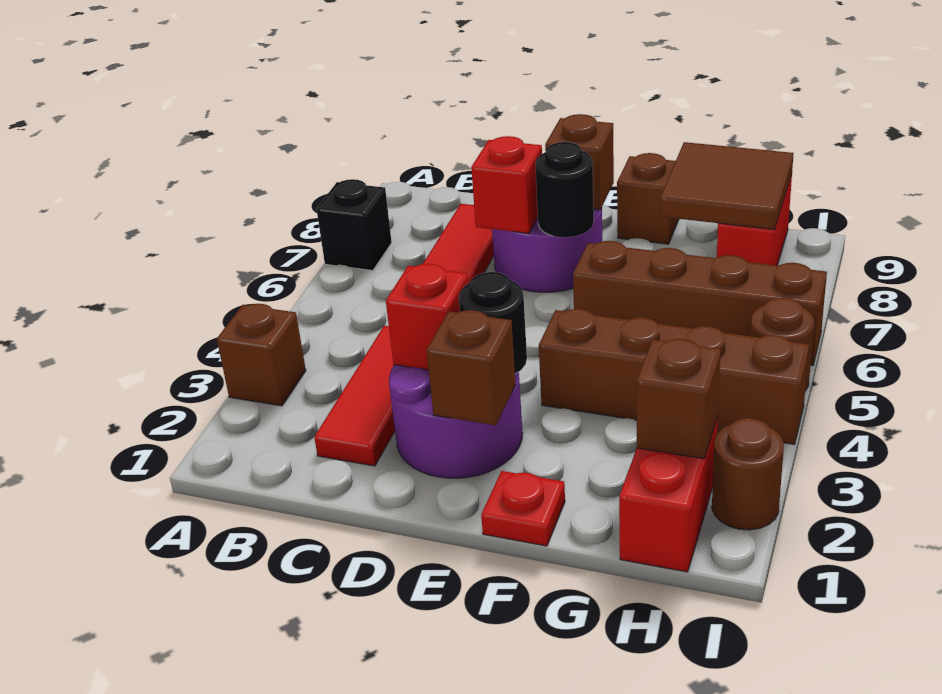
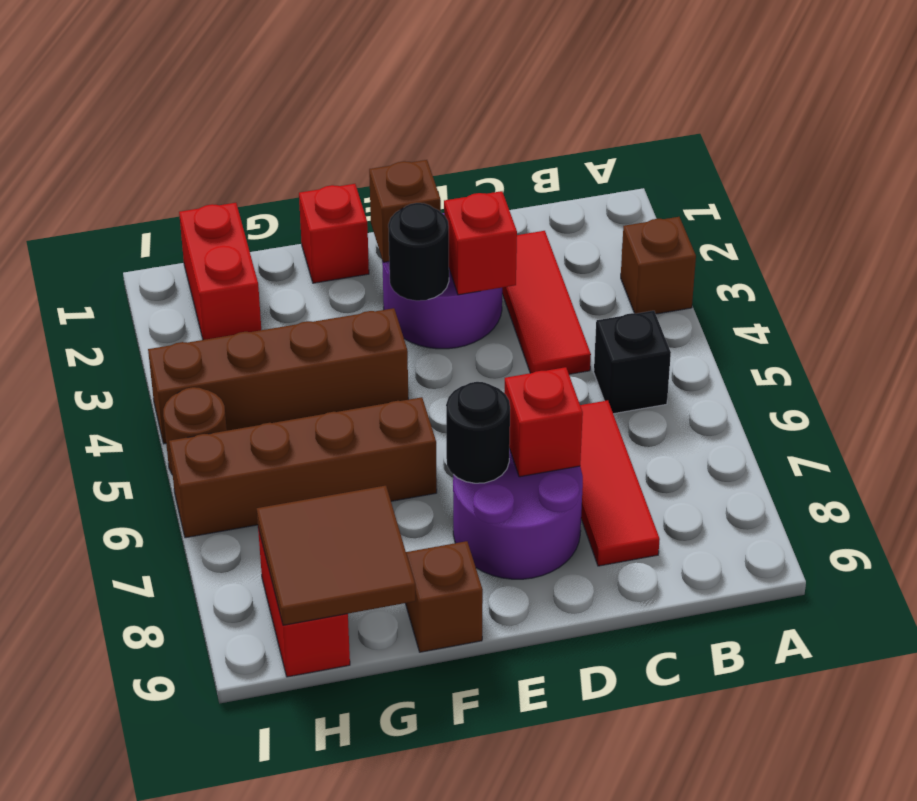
black 1x1 brick [317,179,392,271] -> black 1x1 brick moved to [594,311,671,414]
brown 1x1 brick [545,114,614,210] -> none
red 1x1 plate [481,471,565,546] -> red 1x1 brick [299,184,369,283]
brown 1x1 brick [637,339,721,459] -> none
brown 1x1 round brick [712,418,784,530] -> none

